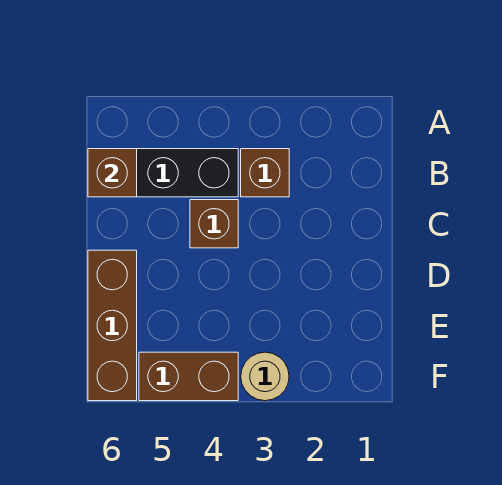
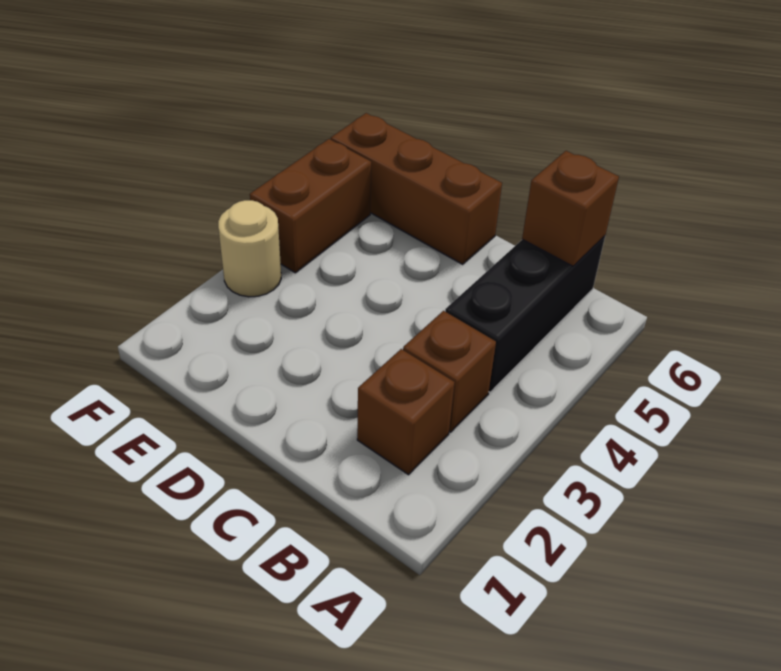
brown 1x1 brick [190,200,238,248] -> brown 1x1 brick moved to [357,349,455,475]

